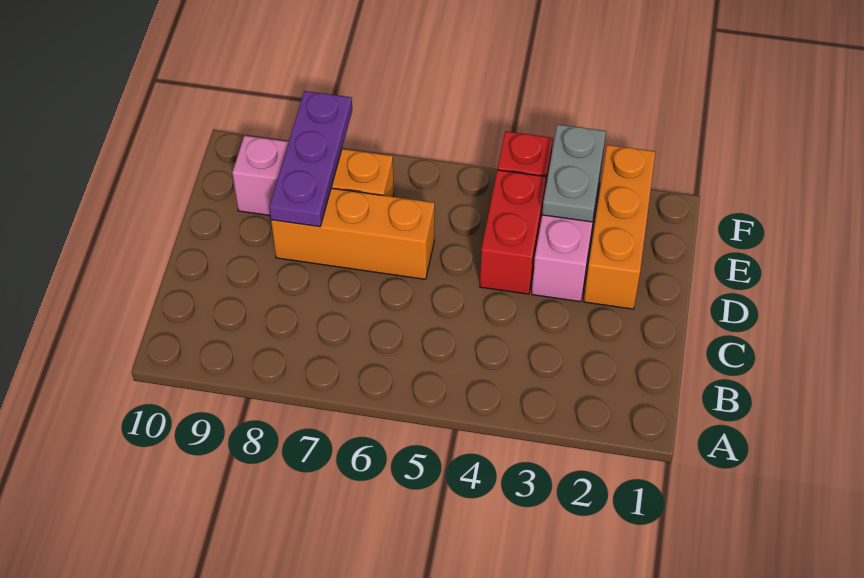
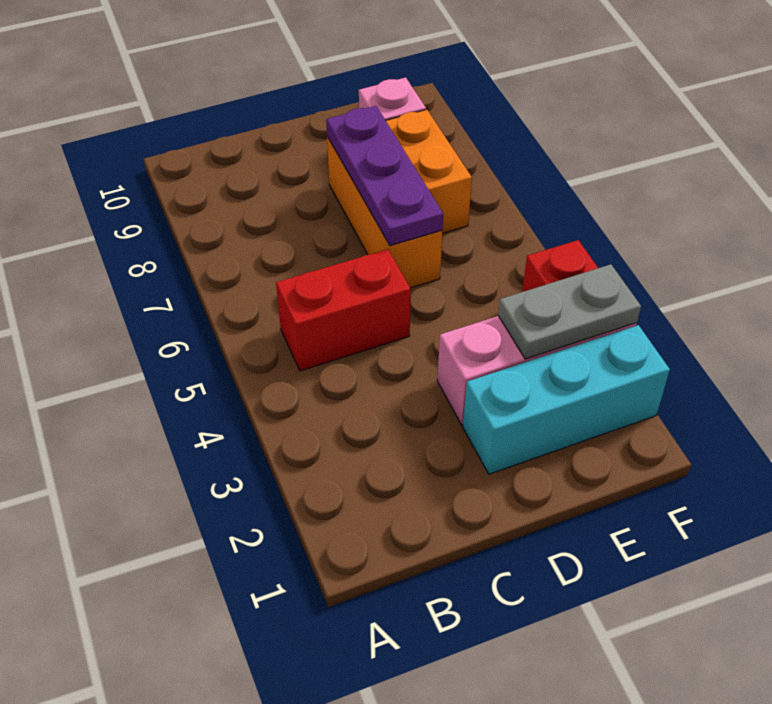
orange 1x3 brick [584,145,655,309] -> cyan 1x3 brick [463,325,670,474]
red 1x2 brick [480,170,546,294] -> red 1x2 brick moved to [276,249,411,371]
purple 1x3 plate [269,91,352,227] -> purple 1x3 plate turned to [326,106,443,246]

